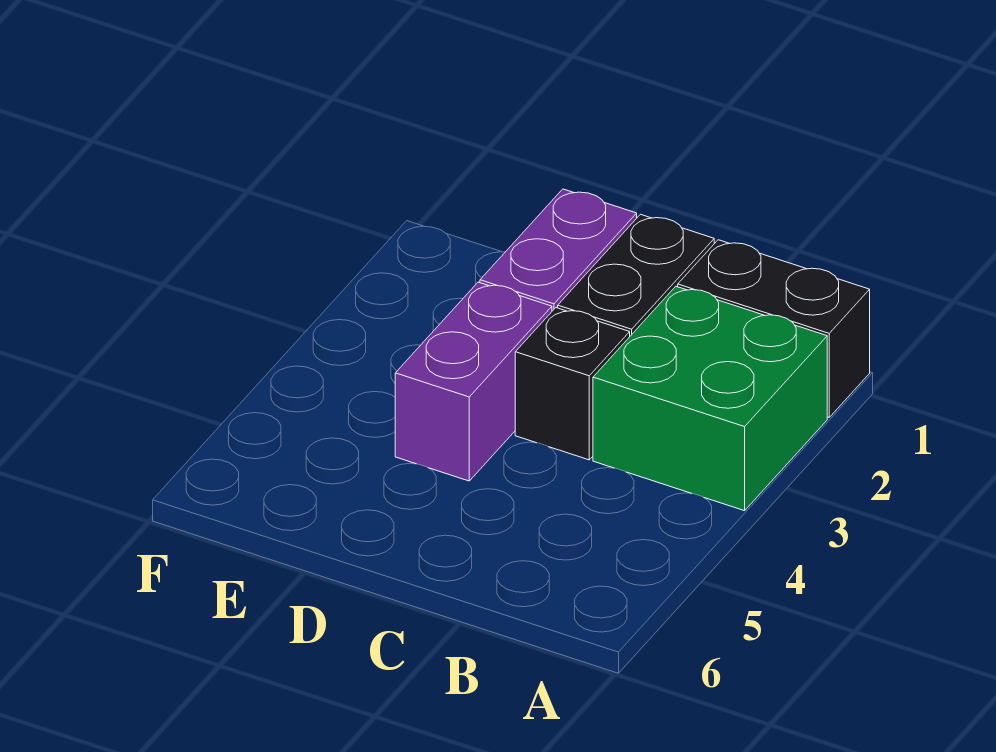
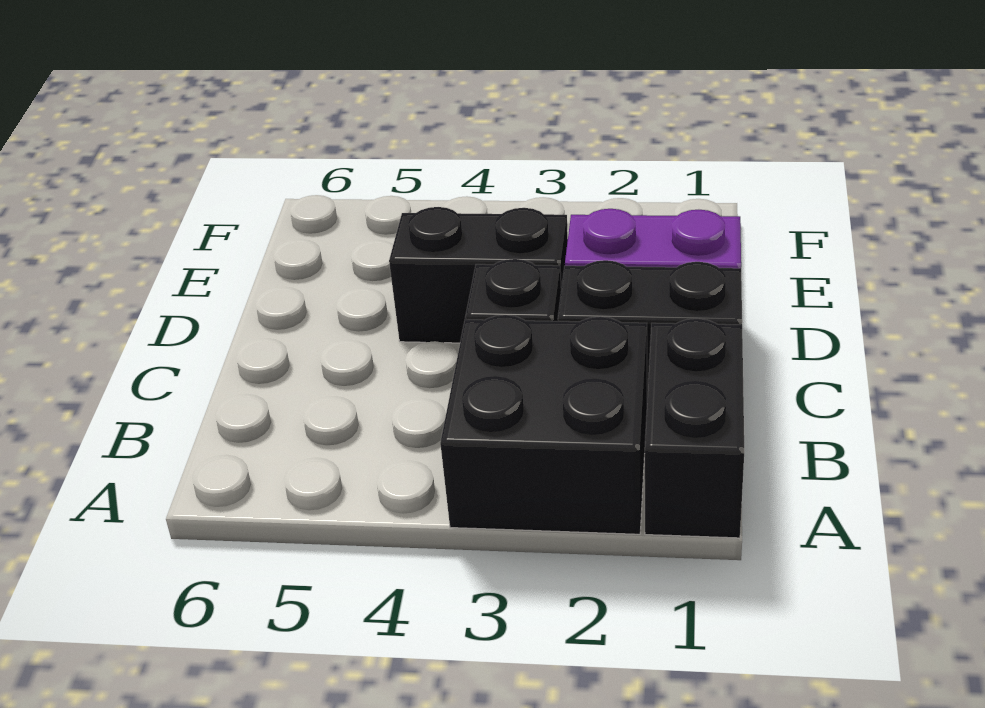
green 2x2 brick [593,287,827,511] -> black 2x2 brick [440,315,647,534]
purple 1x2 brick [395,282,552,481] -> black 1x2 brick [389,207,568,343]

